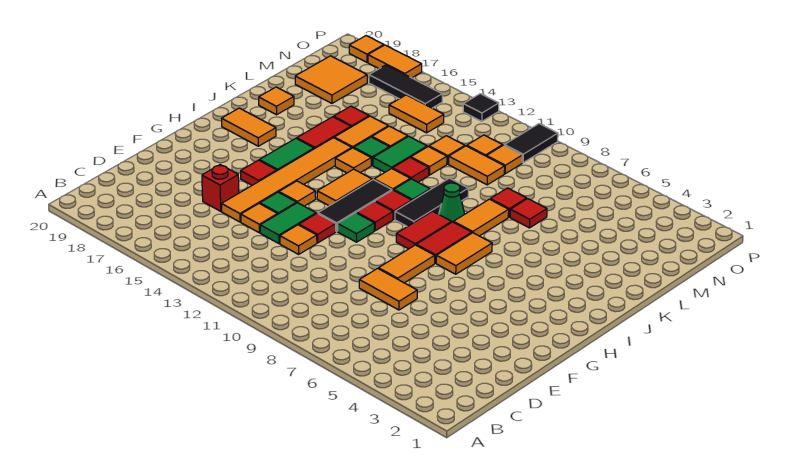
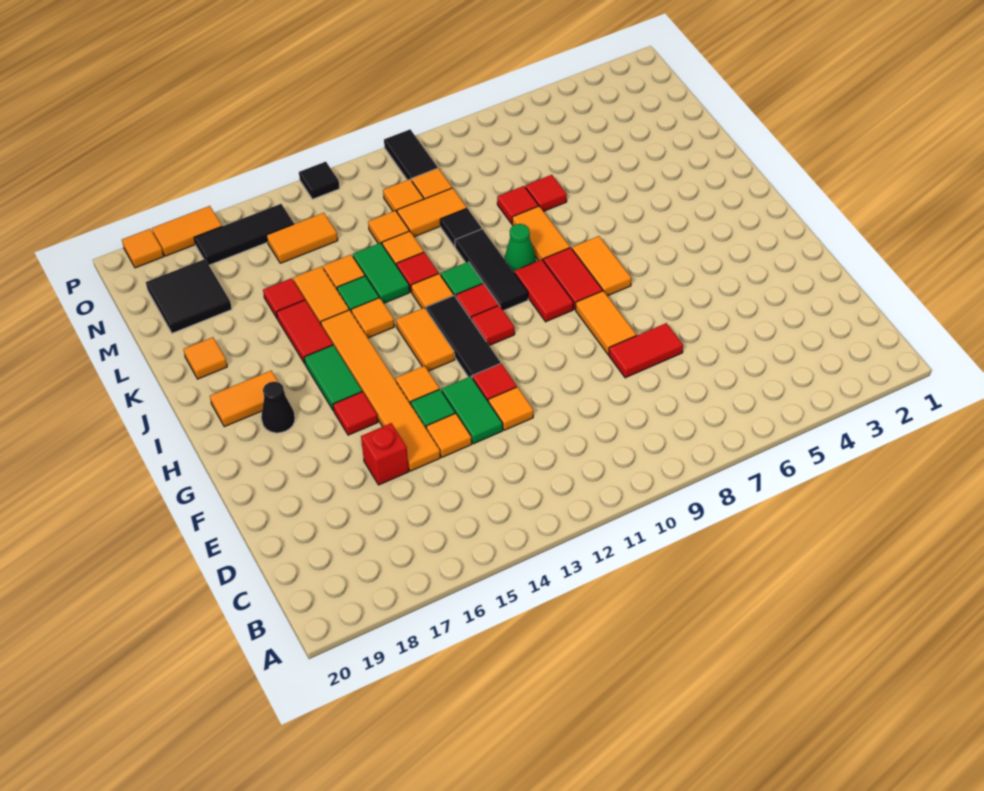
orange 1x2 tile [359,268,417,310] -> red 1x2 tile [609,323,683,378]
green 1x1 tile [338,213,374,242] -> none
none -> black 1x1 cone [261,382,295,433]
none -> black 1x1 tile [440,208,482,247]
orange 2x2 tile [295,56,367,103] -> black 2x2 tile [146,259,232,333]

